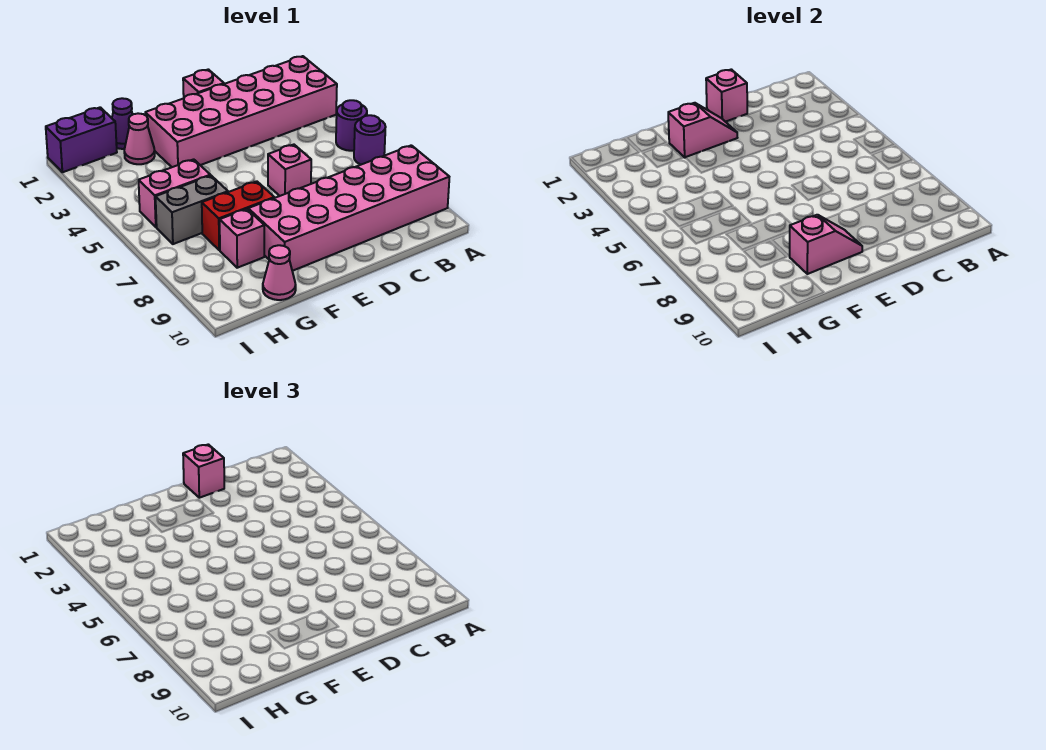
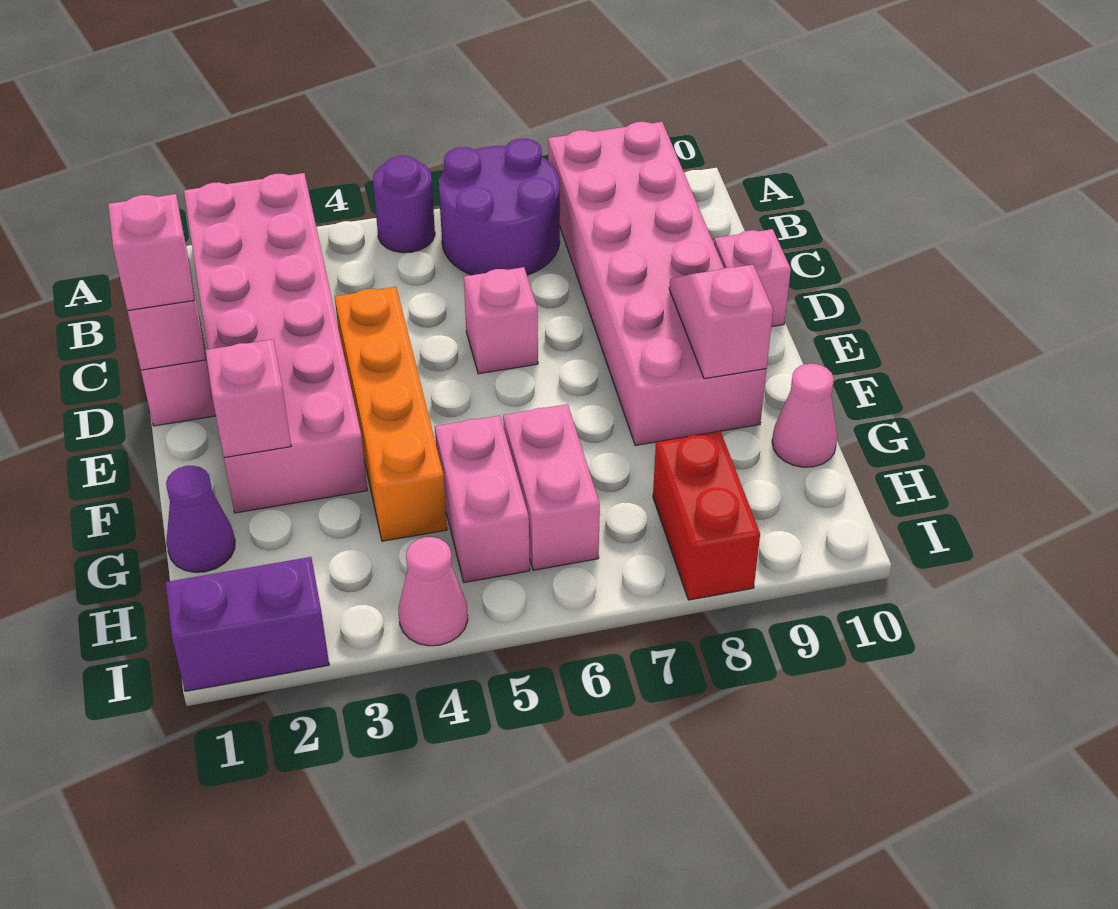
purple 1x1 round brick [354,115,385,165] -> purple 2x2 round brick [439,139,560,275]
none -> orange 1x4 brick [335,287,447,541]
red 1x2 brick [202,181,274,250] -> red 1x2 brick moved to [653,431,760,600]
pink 1x1 cone [124,113,155,164] -> pink 1x1 cone moved to [399,537,468,646]
grey 1x2 brick [156,176,228,244] -> pink 1x2 brick [503,404,600,570]
pink 1x1 brick [220,209,264,268] -> pink 1x1 brick moved to [714,229,791,327]
purple 1x2 brick [46,107,117,172] -> purple 1x2 brick turned to [165,557,329,691]

